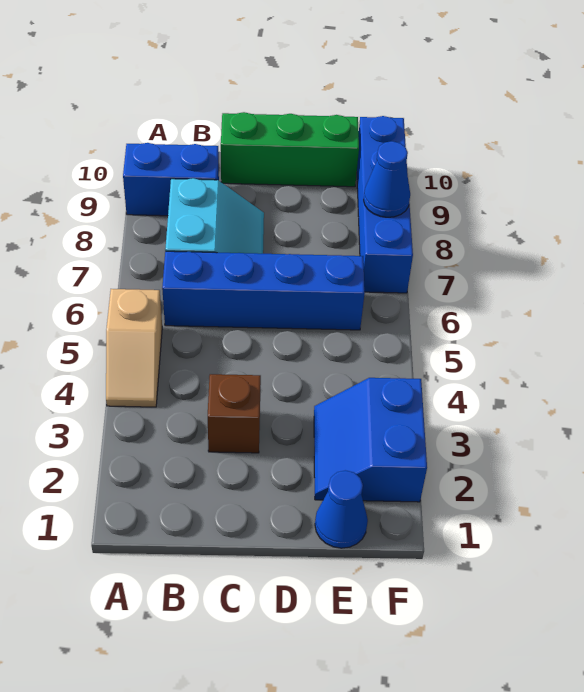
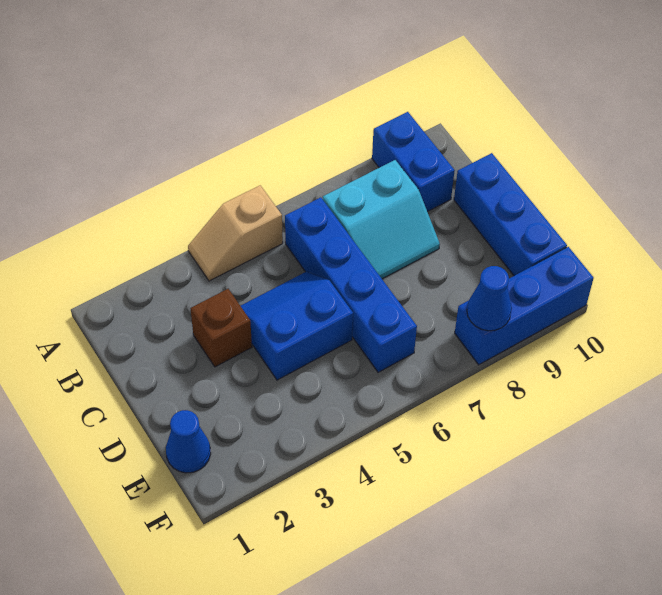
green 1x3 brick [221,112,359,187] -> blue 1x3 brick [454,153,567,276]
blue 2x2 slope [314,378,427,502] -> blue 2x2 slope moved to [241,272,353,380]
blue 1x4 brick [357,116,413,293] -> blue 1x3 brick [455,247,594,365]

